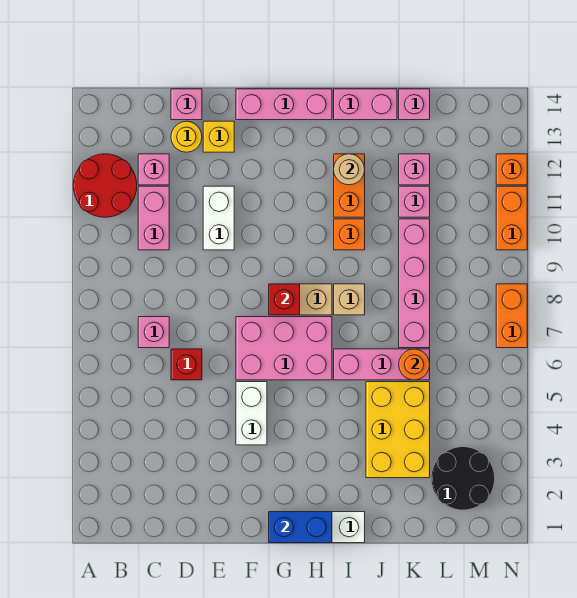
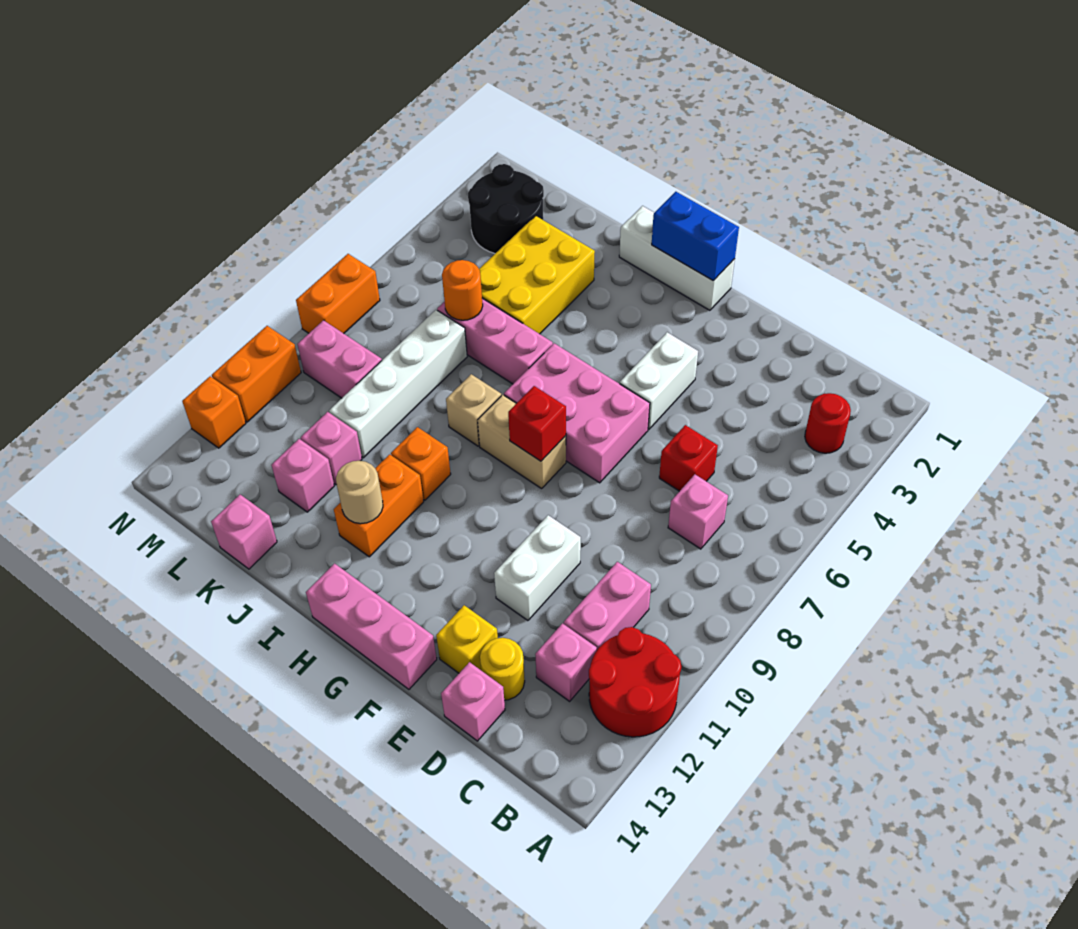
none -> red 1x1 round brick [805,393,851,453]
pink 1x2 brick [334,89,397,120] -> pink 1x2 brick moved to [297,320,382,398]
pink 1x4 brick [399,219,430,348] -> white 1x4 brick [329,310,467,458]

